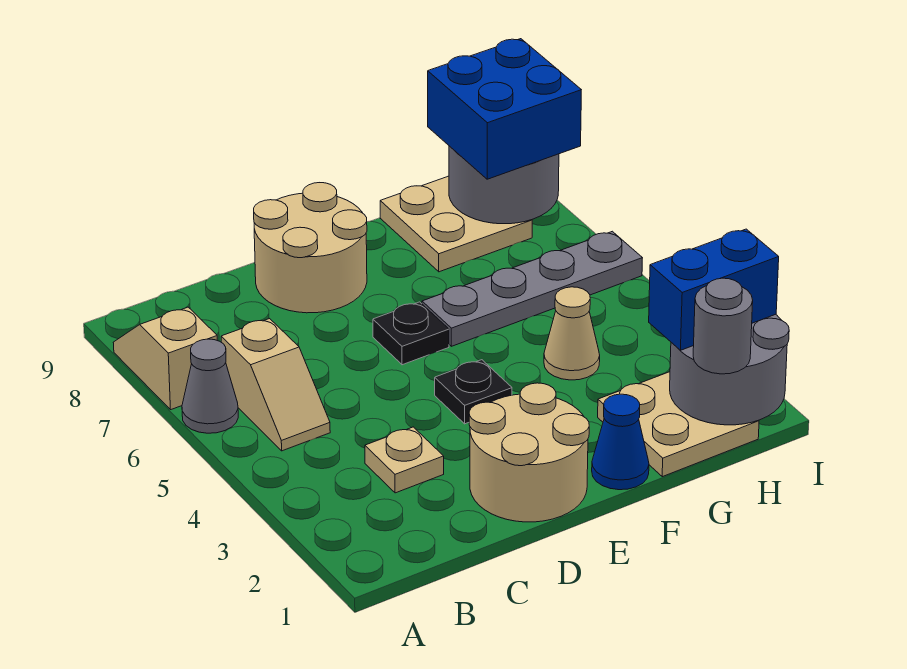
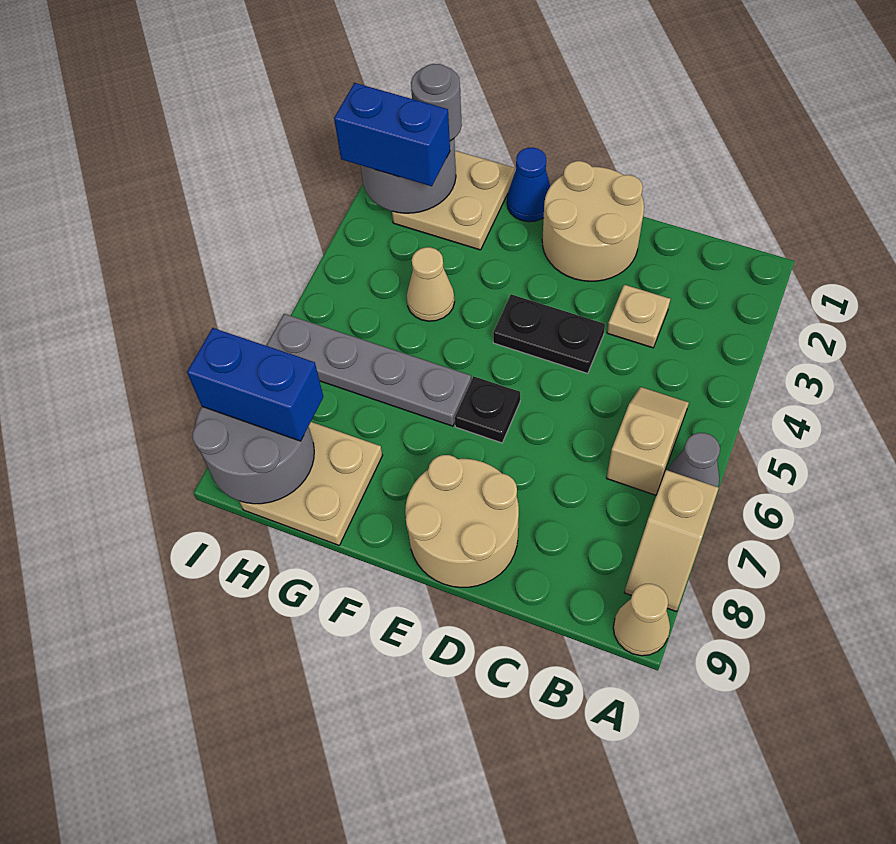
none -> tan 1x1 cone [613,584,670,656]
black 1x1 plate [435,360,512,424] -> black 1x2 plate [493,294,605,374]
blue 2x2 brick [428,39,581,179] -> blue 1x2 brick [187,328,323,441]

